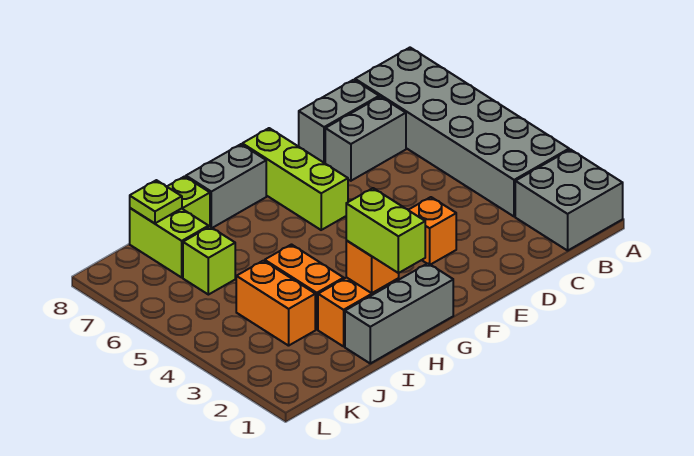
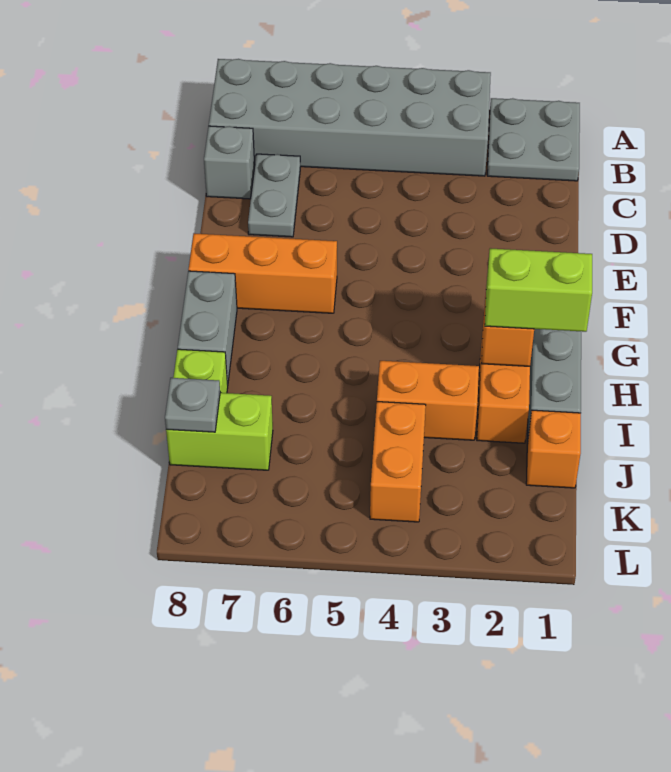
grey 2x2 brick [515,150,623,251] -> grey 2x2 plate [487,98,580,181]
grey 1x2 brick [325,97,406,181] -> grey 1x2 plate [248,154,300,237]
grey 1x2 brick [299,80,379,163] -> grey 1x1 brick [204,126,255,199]
orange 1x1 brick [409,197,456,265] -> orange 1x1 brick moved to [526,410,581,488]
lime 1x3 brick [242,128,348,230] -> orange 1x3 brick [189,233,337,313]
orange 1x2 brick [236,261,315,346] -> orange 1x2 brick turned to [370,402,426,522]
lime 1x1 brick [183,227,235,295] -> none
lime 1x1 plate [130,180,182,223] -> grey 1x1 plate [165,378,221,432]

